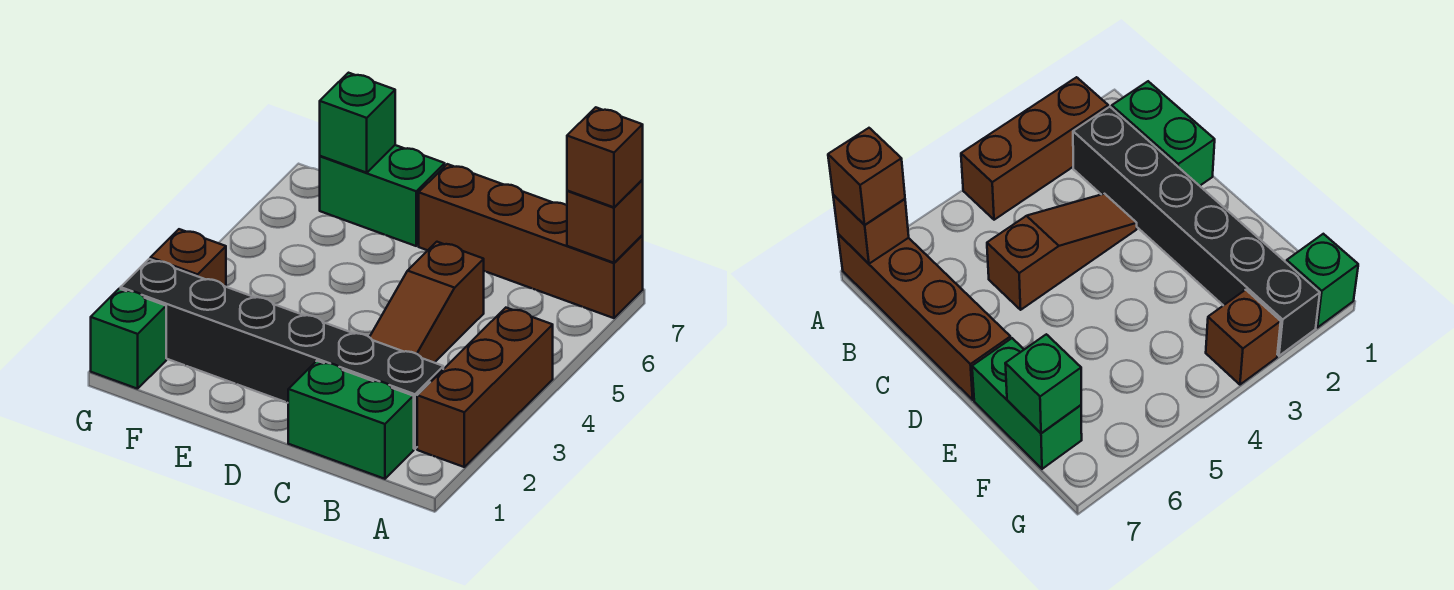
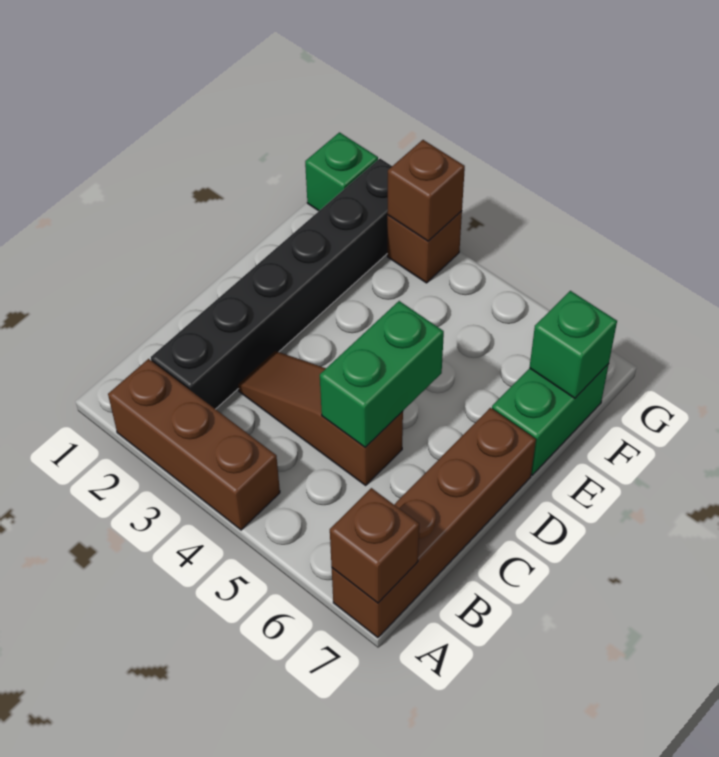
brown 1x1 brick [567,107,643,207] -> brown 1x1 brick moved to [387,140,465,241]
green 1x2 brick [288,361,414,479] -> green 1x2 brick moved to [320,301,444,447]

